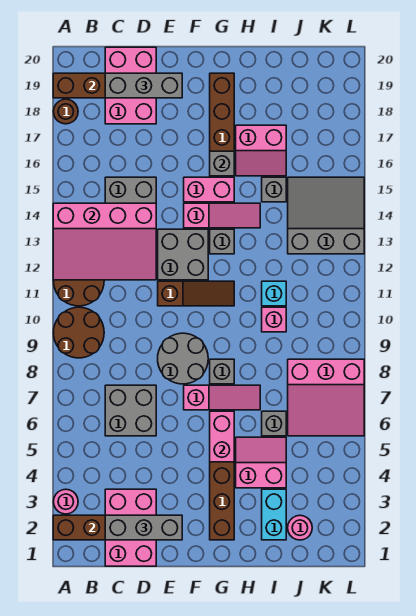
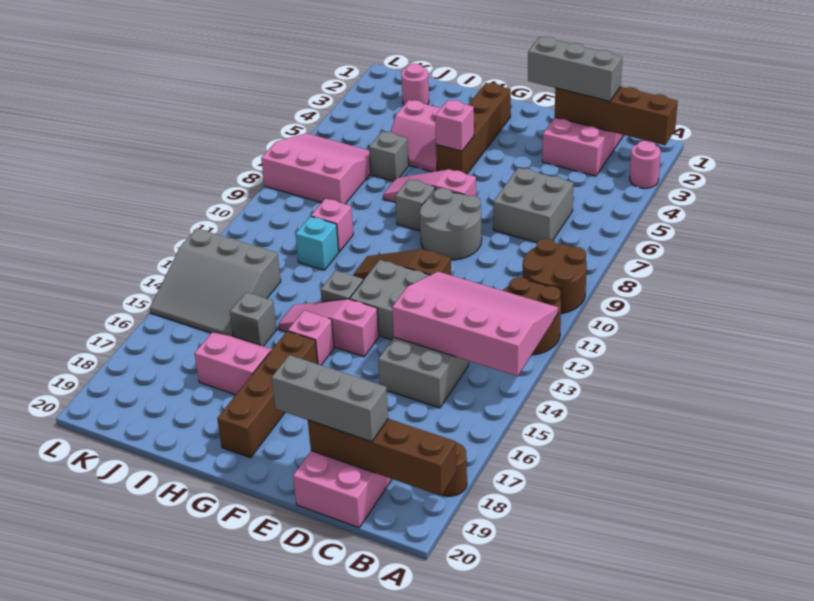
pink 1x2 brick [184,177,234,202] -> pink 1x1 brick [288,311,334,365]
pink 1x2 brick [210,411,234,462] -> pink 1x1 brick [435,100,474,151]
grey 1x1 brick [210,151,234,176] -> none
cyan 1x2 brick [262,489,286,540] -> none

